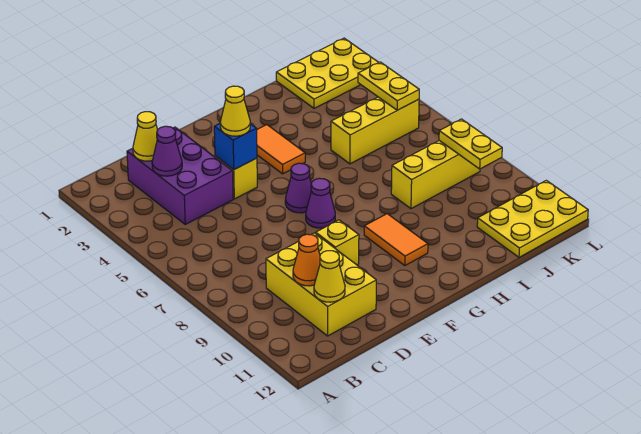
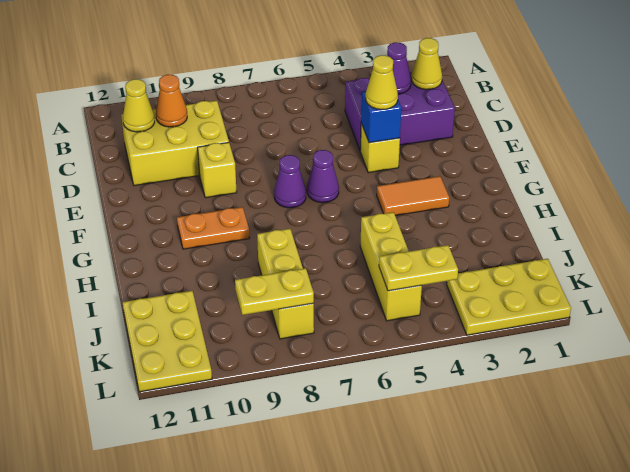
orange 1x2 tile [364,214,428,266] -> orange 1x2 plate [177,207,249,249]
yellow 2x3 plate [276,38,379,108] -> yellow 2x3 plate turned to [447,259,571,335]

